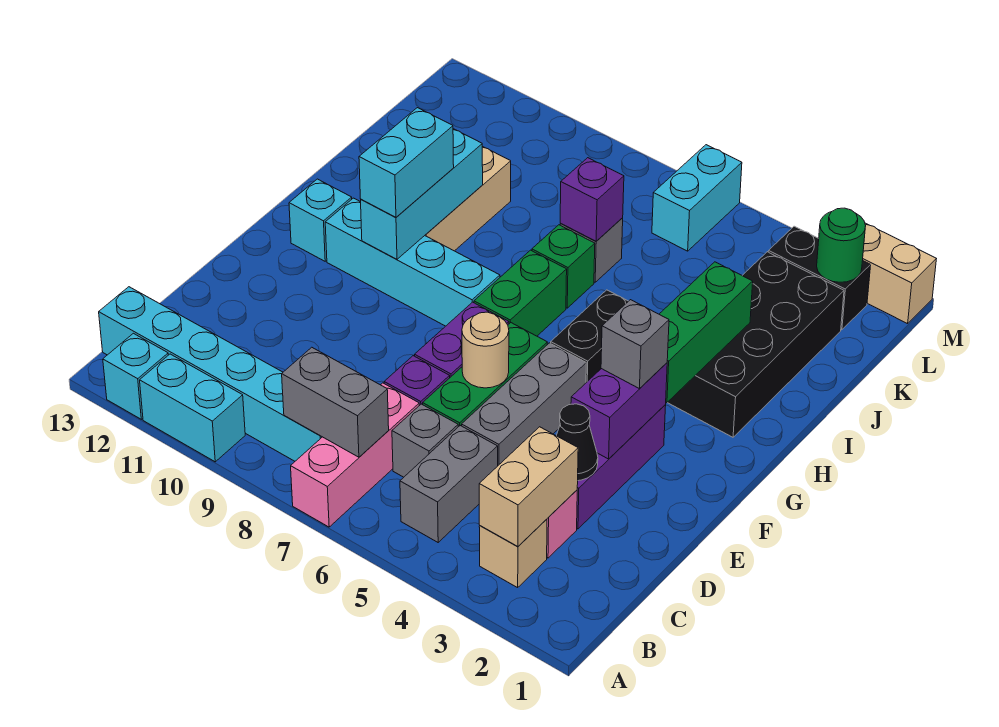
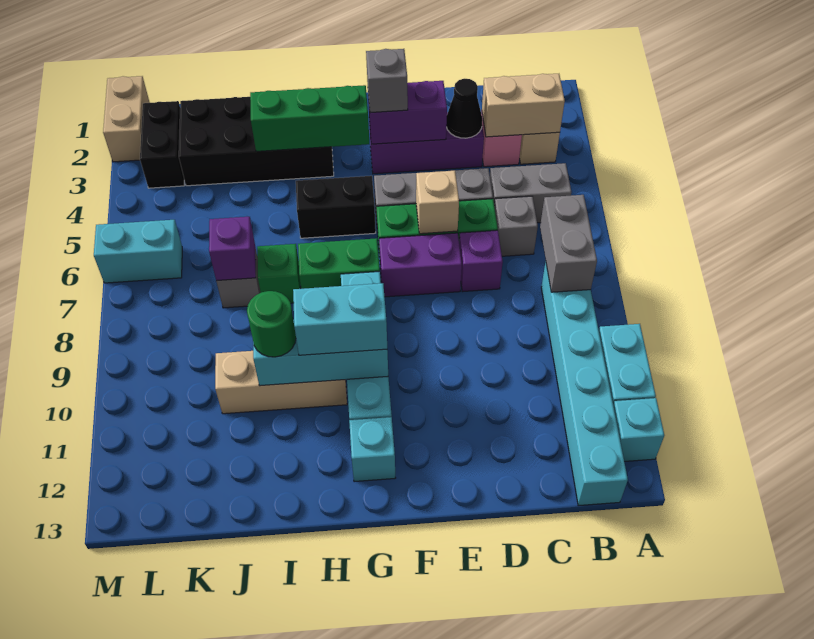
pink 1x3 brick [291,383,419,527] -> none
tan 1x1 round brick [462,312,509,388] -> tan 1x1 brick [416,171,459,234]
green 1x1 round brick [817,208,866,282] -> green 1x1 round brick moved to [247,291,296,357]

